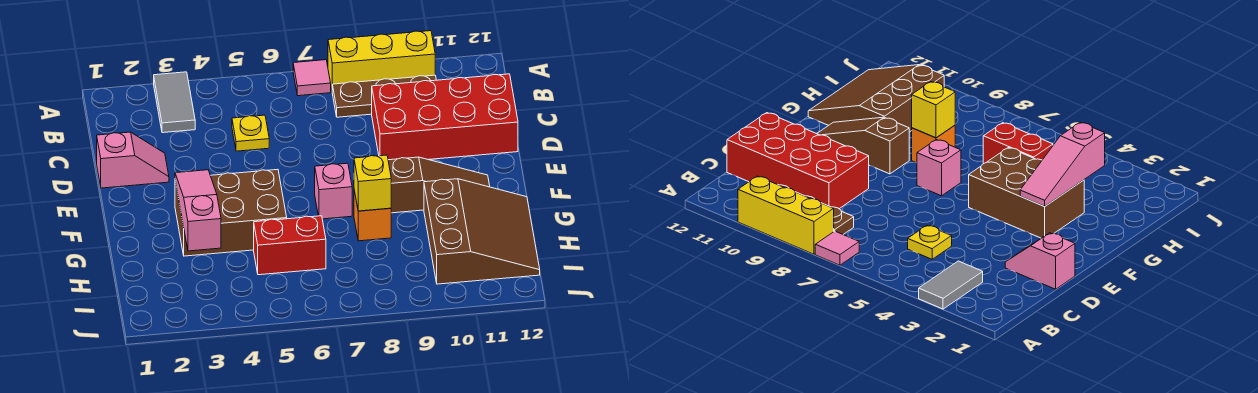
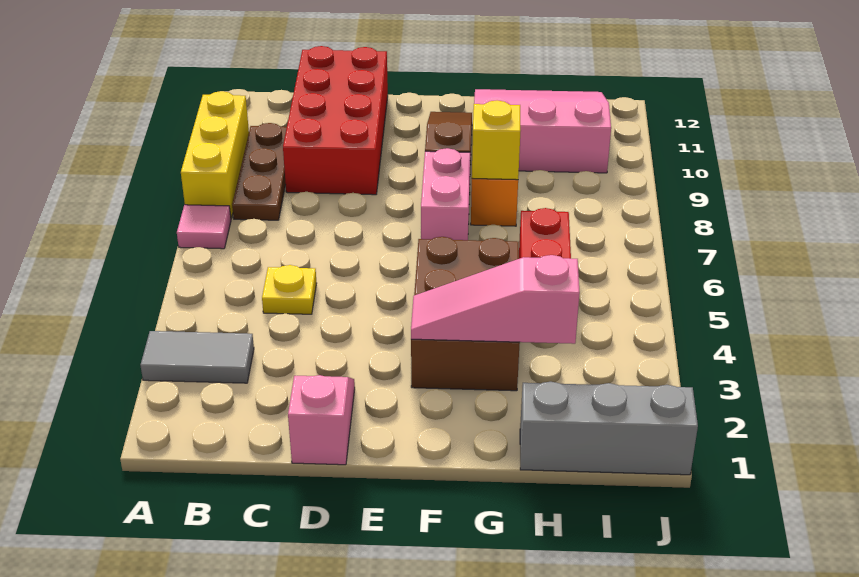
pink 1x1 brick [315,163,352,219] -> pink 1x2 brick [421,148,470,240]
brown 3x3 slope [424,179,540,284] -> pink 3x3 slope [474,89,611,173]
none -> grey 1x3 brick [520,382,698,475]

